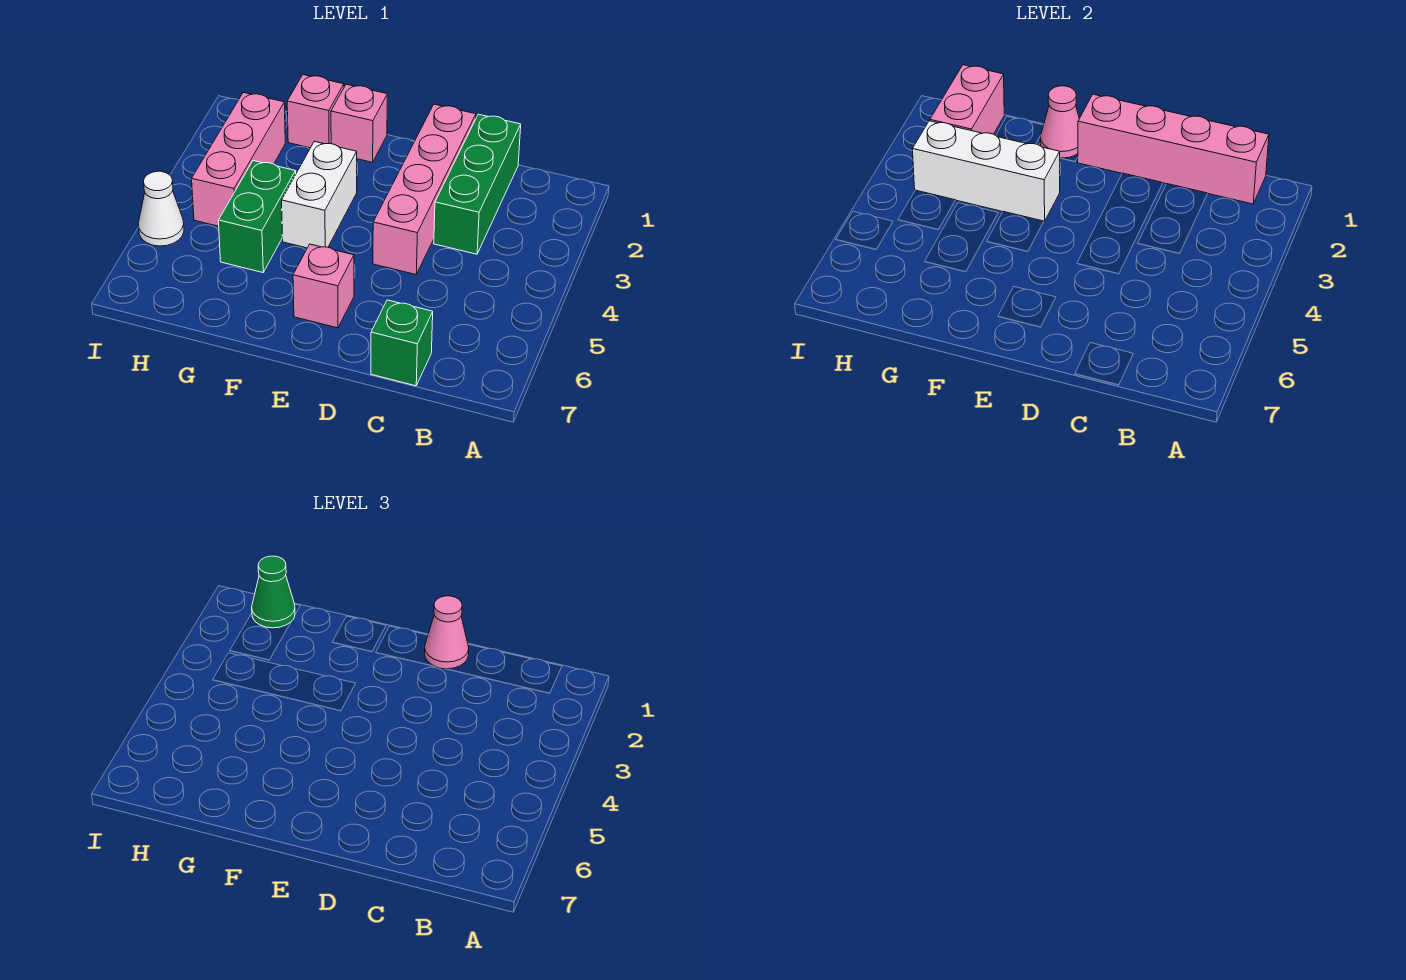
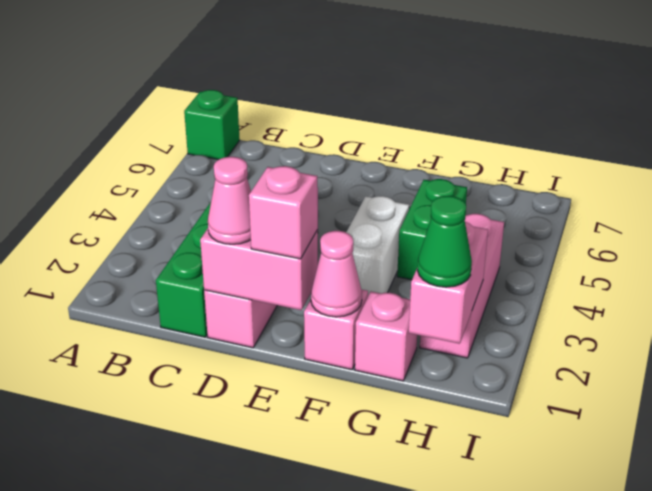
pink 1x4 brick [1078,94,1269,204] -> pink 1x2 brick [200,229,318,310]
green 1x1 brick [371,300,433,386] -> green 1x1 brick moved to [184,90,240,160]
pink 1x1 brick [293,244,354,328] -> pink 1x1 brick moved to [249,166,318,259]
white 1x3 brick [913,121,1060,222] -> none
white 1x1 cone [138,171,184,246] -> none

